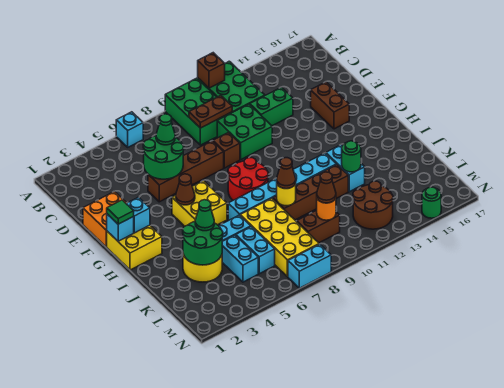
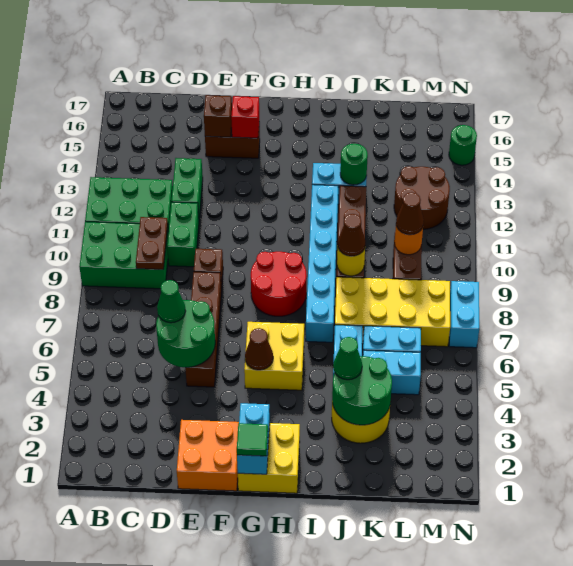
cyan 1x1 brick [116,112,143,147] -> none
brown 1x1 brick [198,53,225,88] -> brown 1x1 brick moved to [204,95,232,137]
green 2x2 brick [217,104,272,159] -> green 1x2 brick [167,202,199,267]
none -> red 1x1 brick [231,96,259,138]

